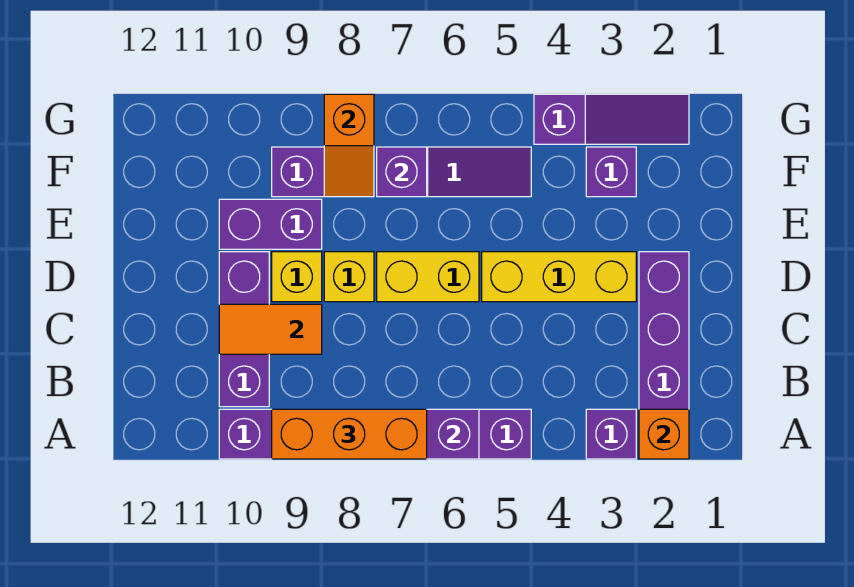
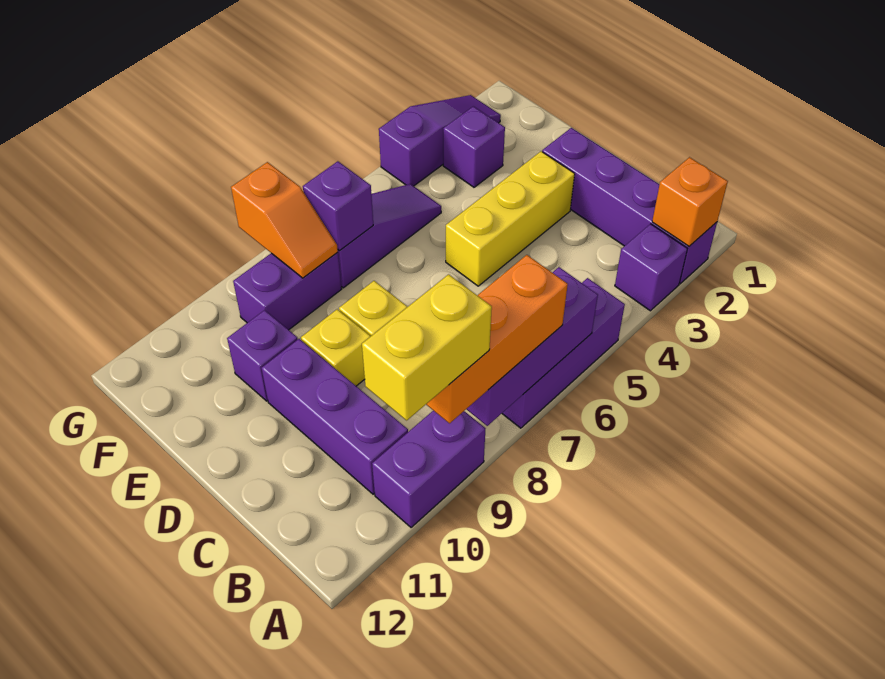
orange 1x2 tile [219,304,322,354] -> none
yellow 1x2 brick [377,252,479,302] -> yellow 1x2 brick moved to [362,274,492,420]
purple 1x2 brick [219,199,322,249] -> purple 1x1 brick [227,310,298,401]

